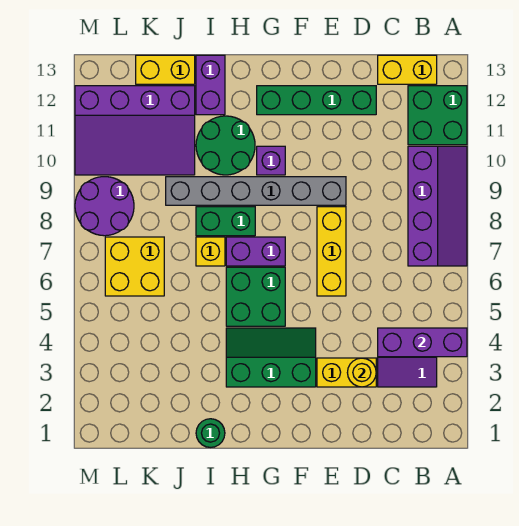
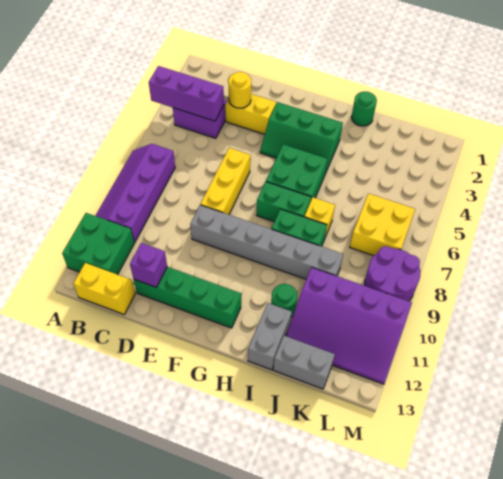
purple 1x2 brick [226,237,285,266] -> green 1x2 brick [256,182,311,222]
purple 1x1 brick [257,146,285,175] -> purple 1x1 brick moved to [130,243,167,287]
green 2x2 round brick [196,116,255,175] -> green 1x1 round brick [271,284,297,317]
purple 1x2 brick [196,55,225,115] -> grey 1x2 brick [248,303,292,370]
purple 3x4 slope [75,86,195,175] -> purple 3x4 slope turned to [286,267,412,384]
yellow 1x2 brick [136,55,195,84] -> grey 1x2 brick [273,336,335,389]

